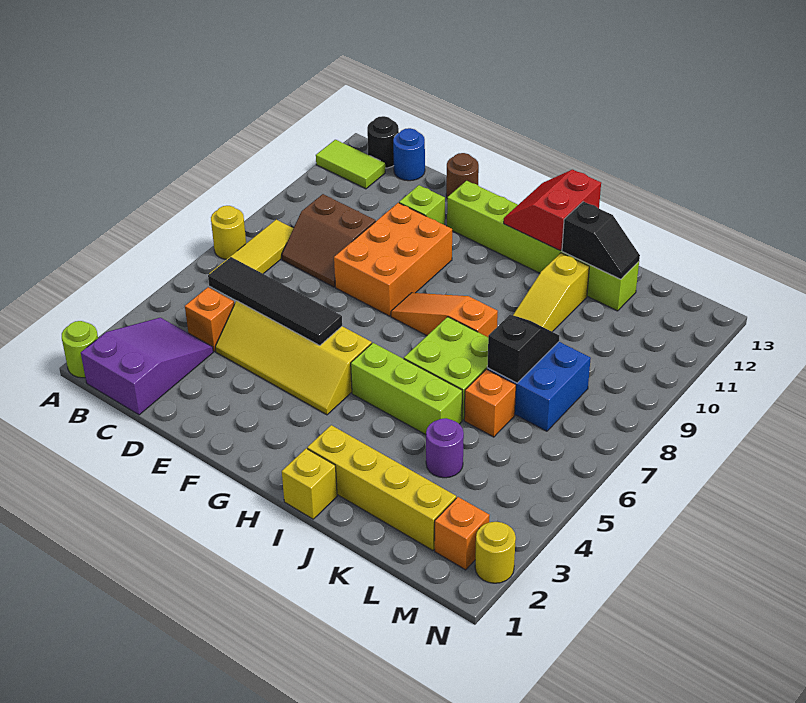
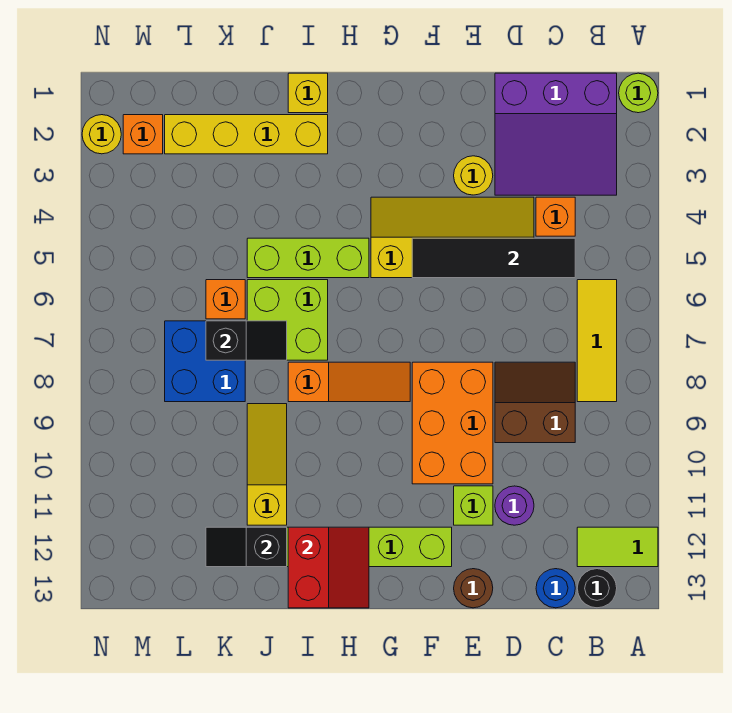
yellow 1x1 round brick [211,206,246,259] -> yellow 1x1 round brick moved to [454,156,493,195]
purple 2x3 slope [81,318,213,415] -> purple 3x3 slope [495,73,617,195]
purple 1x1 round brick [426,418,464,478] -> purple 1x1 round brick moved to [495,486,534,525]
black 1x2 slope [487,315,559,383] -> black 1x2 slope turned to [206,321,287,360]

